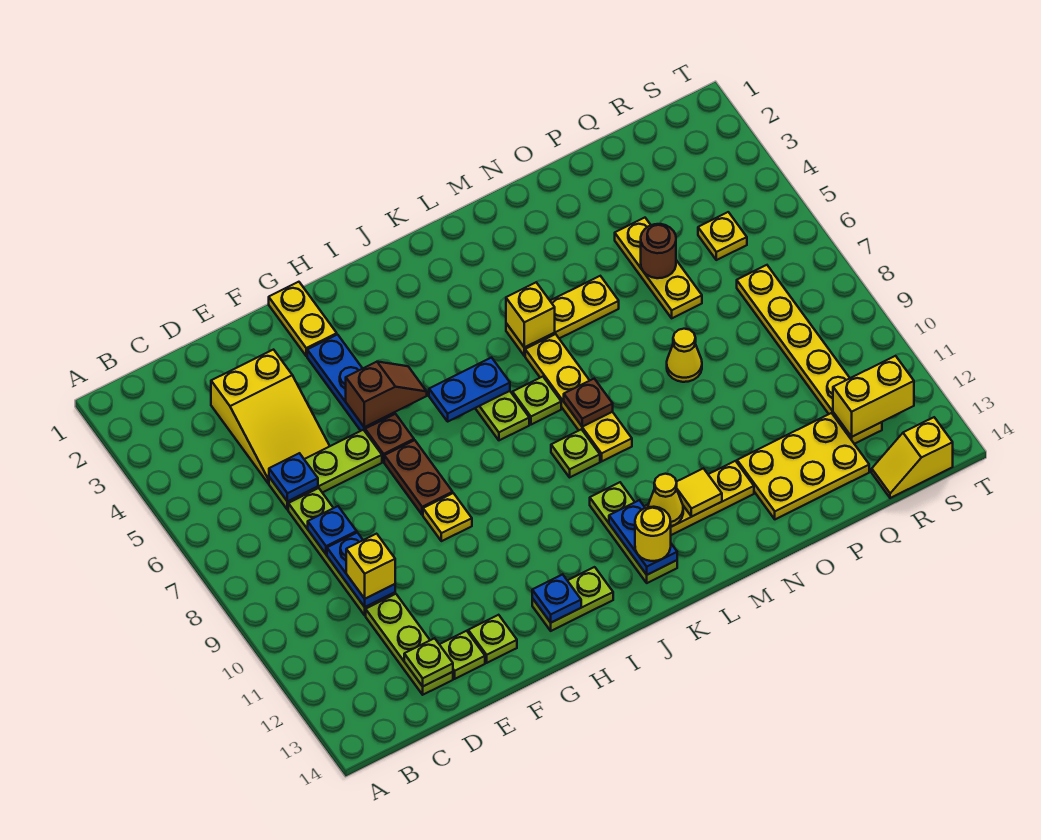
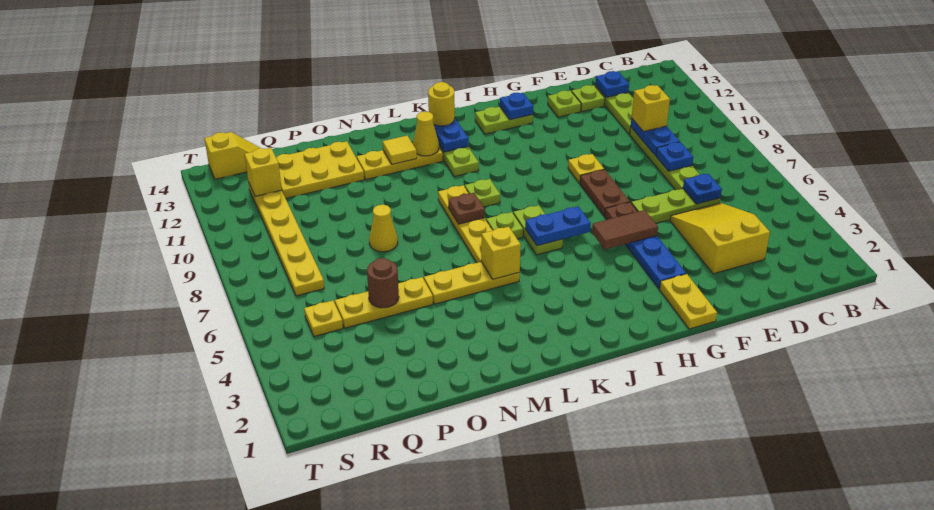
lime 1x1 plate [404,638,453,686] -> blue 1x1 plate [595,71,629,97]
brown 1x2 slope [346,362,427,427] -> brown 1x2 tile [592,210,658,249]
yellow 1x3 plate [615,218,702,318] -> yellow 1x3 plate turned to [335,277,433,328]
yellow 1x2 brick [833,356,914,437] -> yellow 1x1 brick [245,148,282,196]

